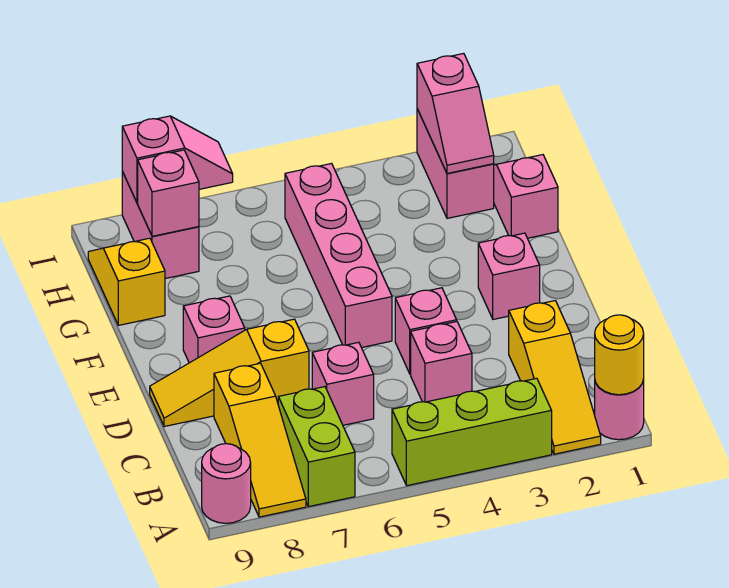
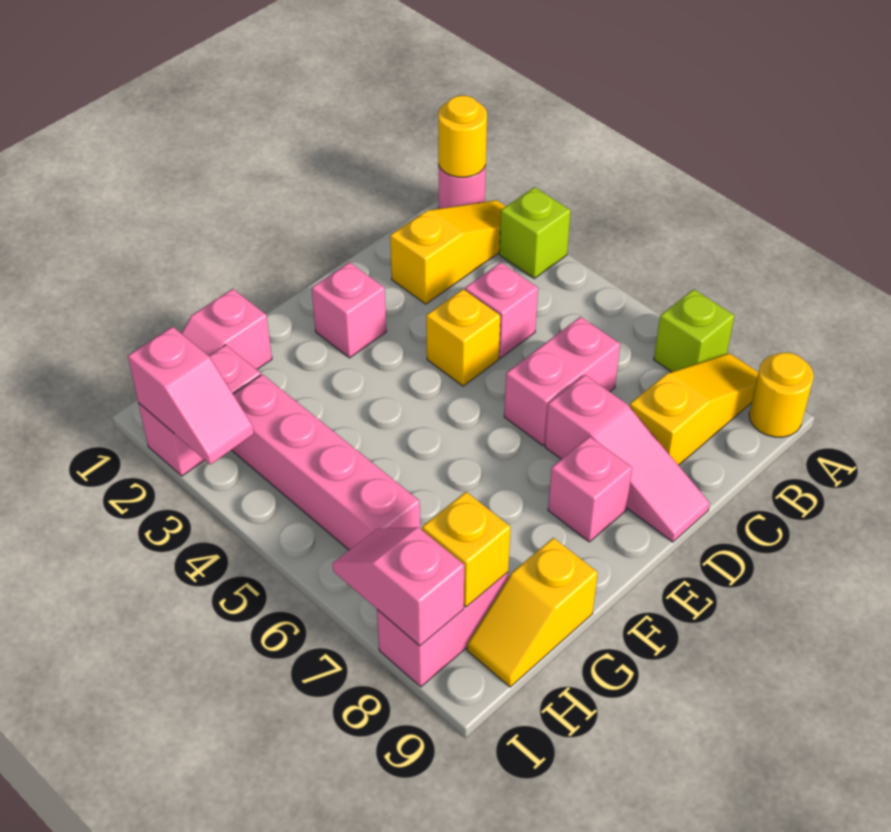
lime 1x3 brick [392,378,552,486] -> lime 1x1 brick [499,187,571,278]
lime 1x2 brick [278,387,355,507] -> lime 1x1 brick [654,289,734,372]
pink 1x1 round brick [202,444,251,523] -> yellow 1x1 round brick [749,352,814,437]
pink 1x1 brick [312,342,374,425] -> pink 1x2 brick [504,317,620,445]
pink 1x1 brick [395,288,457,374] -> yellow 1x1 brick [426,289,501,386]
yellow 1x3 slope [150,319,309,427] -> pink 1x3 slope [545,375,710,542]
pink 1x4 brick [285,163,392,348] -> pink 1x4 brick turned to [232,374,420,550]
pink 1x2 slope [417,53,494,173] -> pink 1x2 slope turned to [128,327,254,464]
pink 1x1 brick [138,150,199,236] -> yellow 1x1 brick [422,492,511,607]

